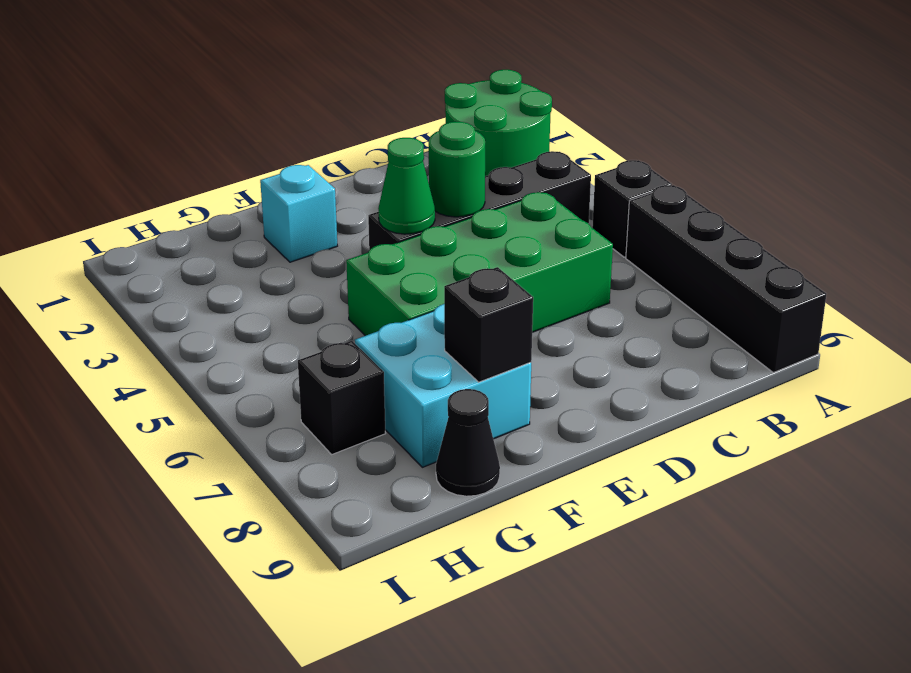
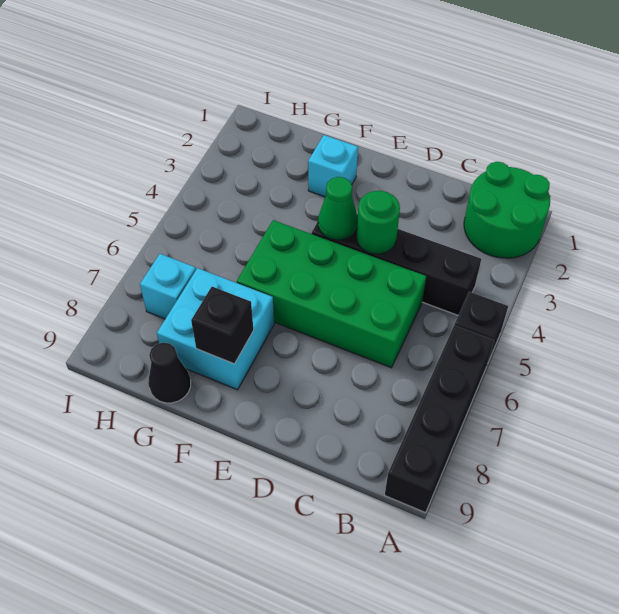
black 1x1 brick [298,341,386,454] -> cyan 1x1 brick [140,254,196,319]

